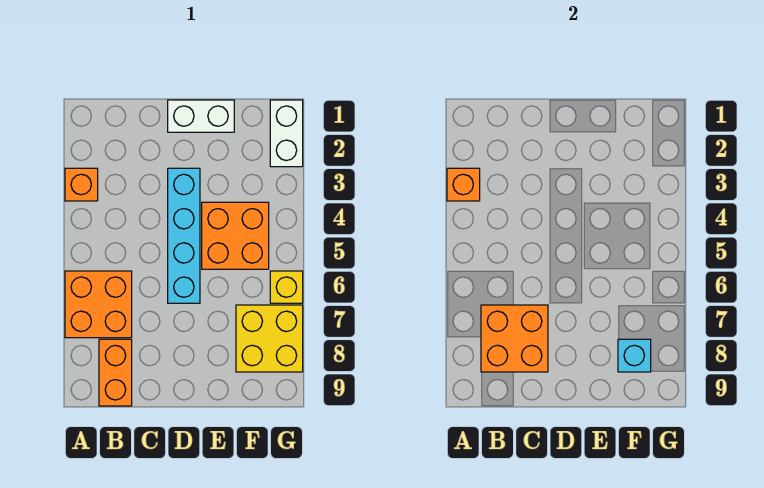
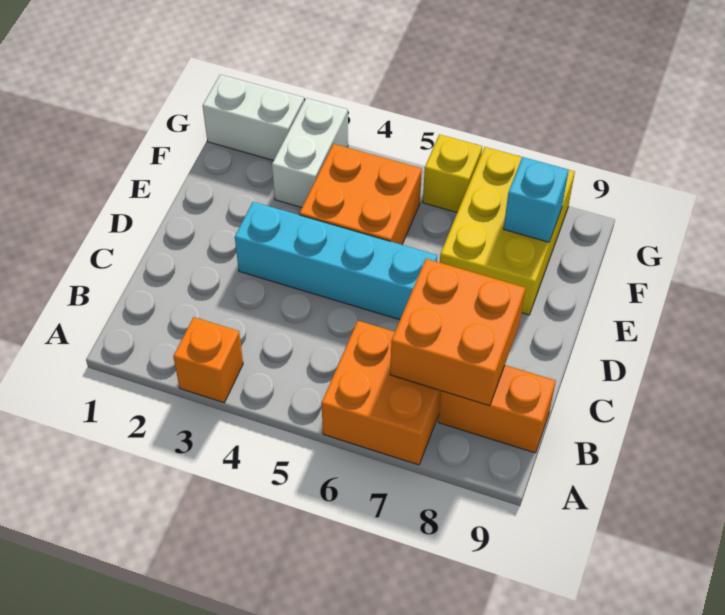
orange 1x1 brick [447,168,480,201] -> none
white 1x2 brick [168,100,234,132] -> white 1x2 brick moved to [272,98,348,207]
yellow 2x2 brick [236,305,303,372] -> yellow 2x3 brick [440,147,575,315]

